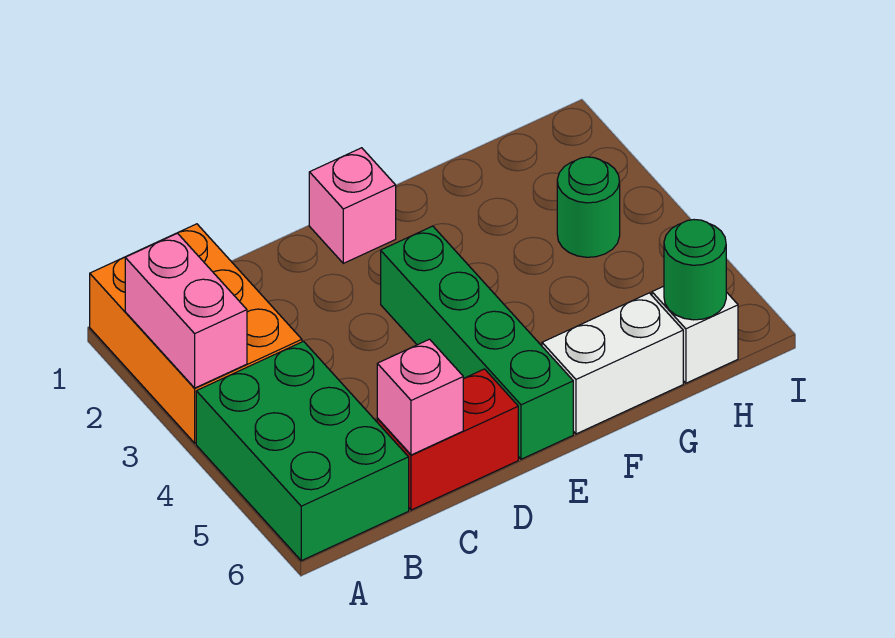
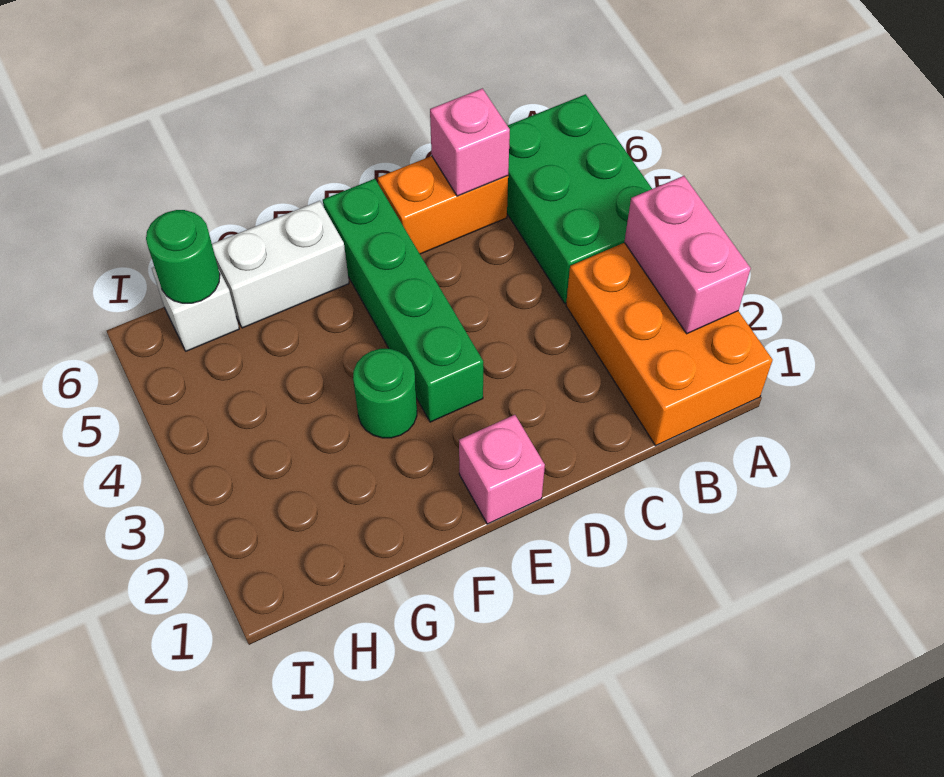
red 1x2 brick [377,369,518,510] -> orange 1x2 brick [378,156,508,254]
green 1x1 round brick [557,157,620,257] -> green 1x1 round brick moved to [353,349,417,438]

